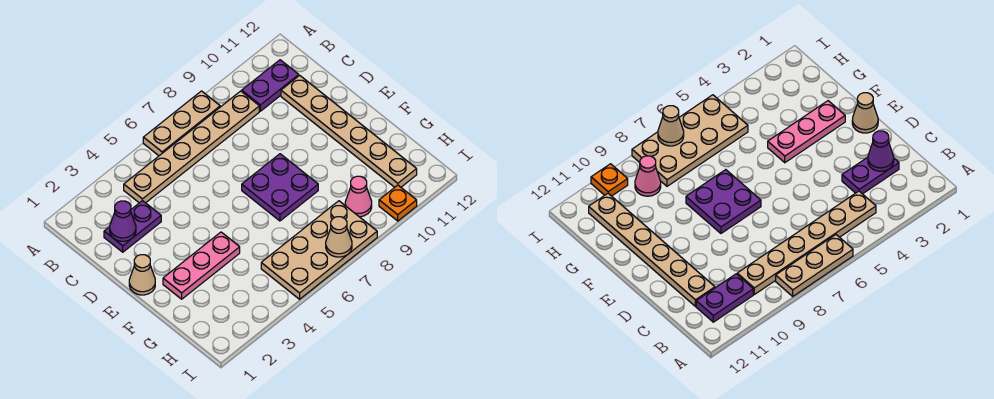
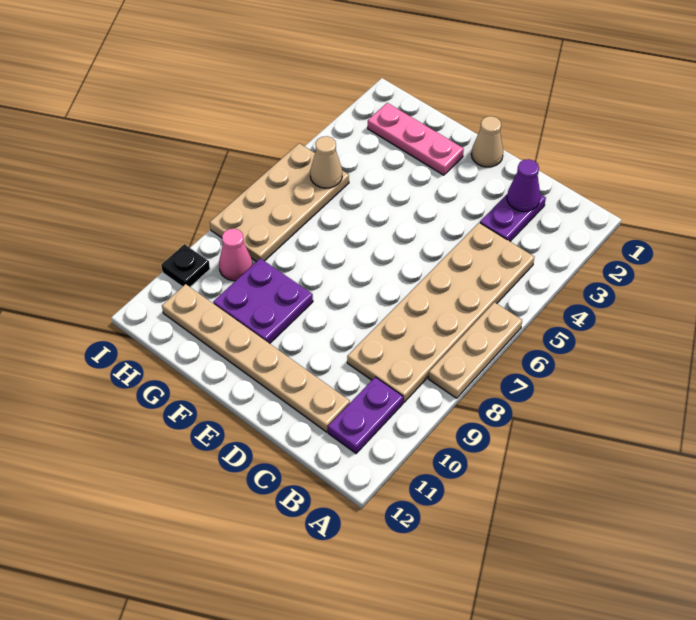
tan 1x6 plate [124,91,259,203] -> tan 2x6 plate [347,223,534,403]
purple 2x2 plate [242,154,318,221] -> purple 2x2 plate moved to [213,258,313,344]
pink 1x3 plate [163,232,240,299] -> pink 1x3 plate turned to [368,103,464,175]
tan 1x1 cone [326,217,352,257] -> tan 1x1 cone moved to [310,136,342,188]
orange 1x1 plate [379,185,417,221] -> black 1x1 plate [161,244,210,287]

